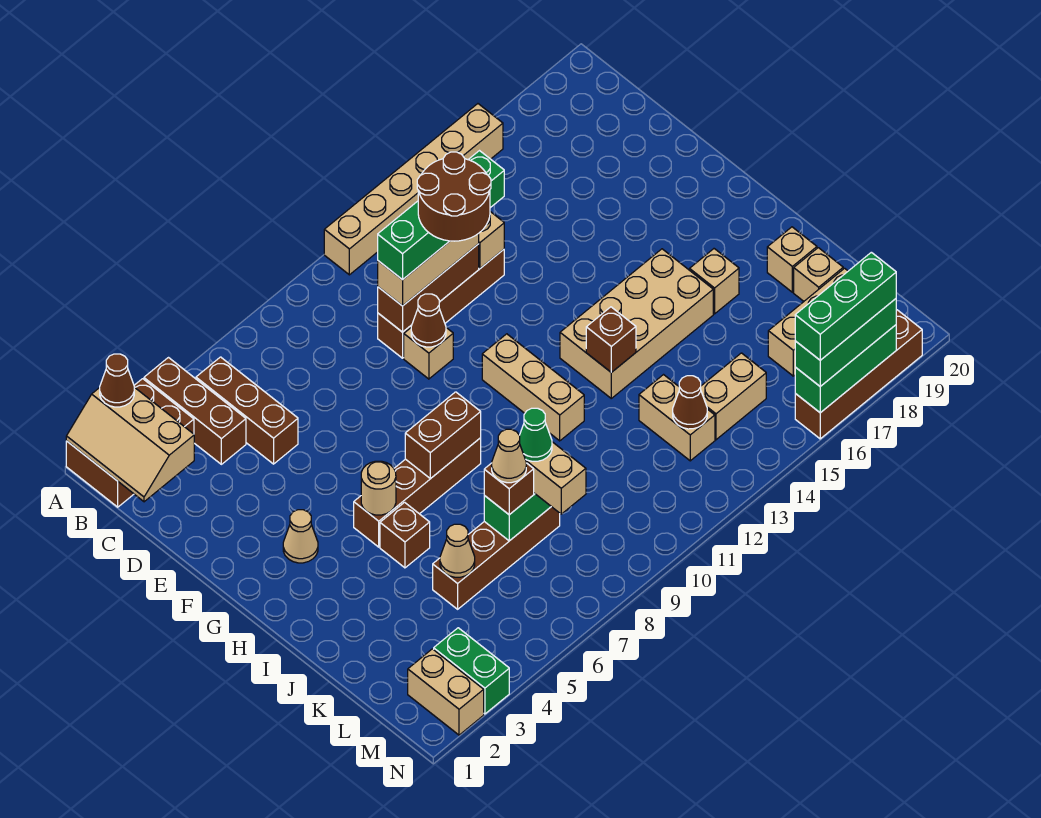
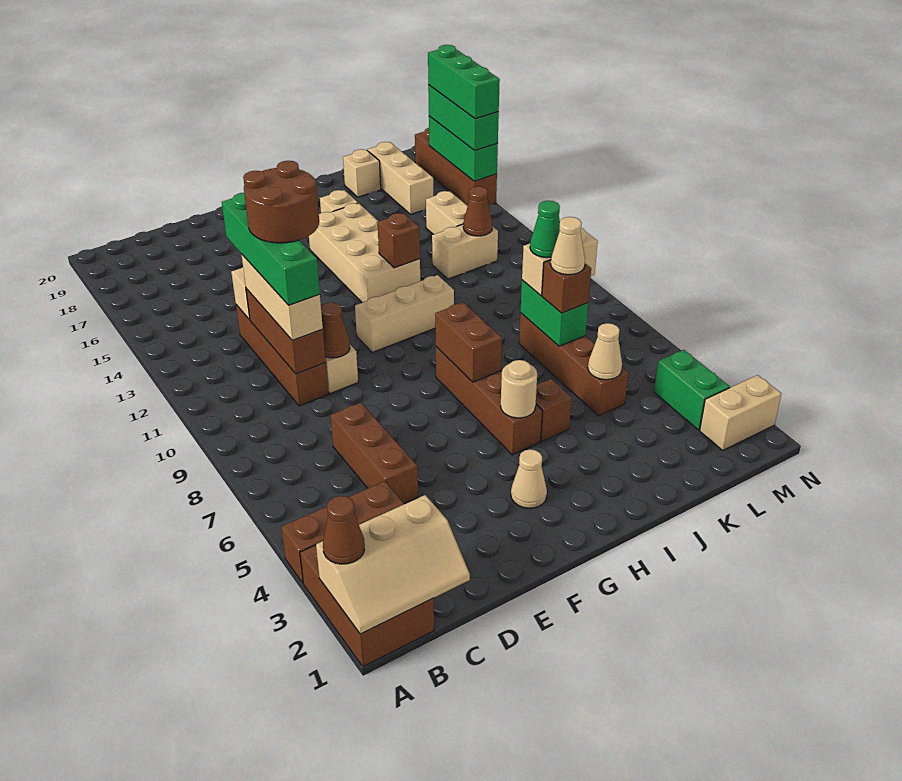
tan 1x6 brick [324,104,503,275] -> none
brown 1x3 brick [196,357,298,464] -> brown 1x3 brick turned to [331,403,418,504]
tan 1x1 brick [767,227,817,292] -> none
green 1x2 brick [434,628,509,714] -> green 1x2 brick turned to [654,350,730,430]

